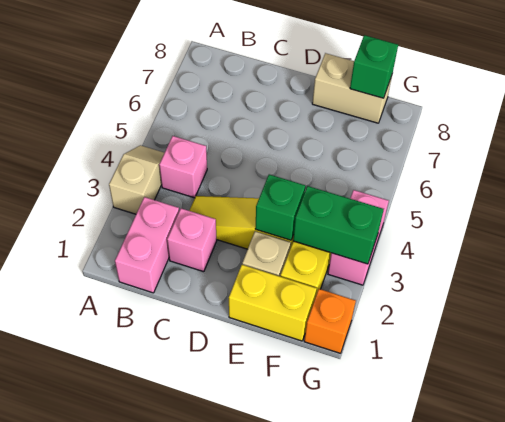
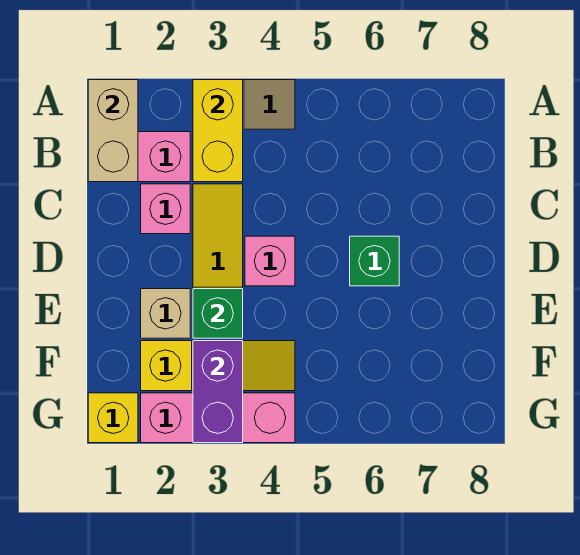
pink 1x1 brick [159,136,207,198] -> pink 1x1 brick moved to [245,236,295,286]
yellow 1x2 brick [229,265,317,341] -> yellow 1x2 brick moved to [193,80,243,182]
tan 1x2 brick [312,53,392,123] -> tan 1x2 brick moved to [88,80,138,182]
green 1x2 brick [293,186,384,264] -> purple 1x2 brick [193,341,243,443]
green 1x1 brick [350,35,398,98] -> green 1x1 brick moved to [350,236,399,286]
orange 1x1 brick [304,289,356,353] -> yellow 1x1 brick [88,393,138,443]
pink 1x2 brick [328,190,389,285] -> pink 1x3 brick [141,393,295,443]

